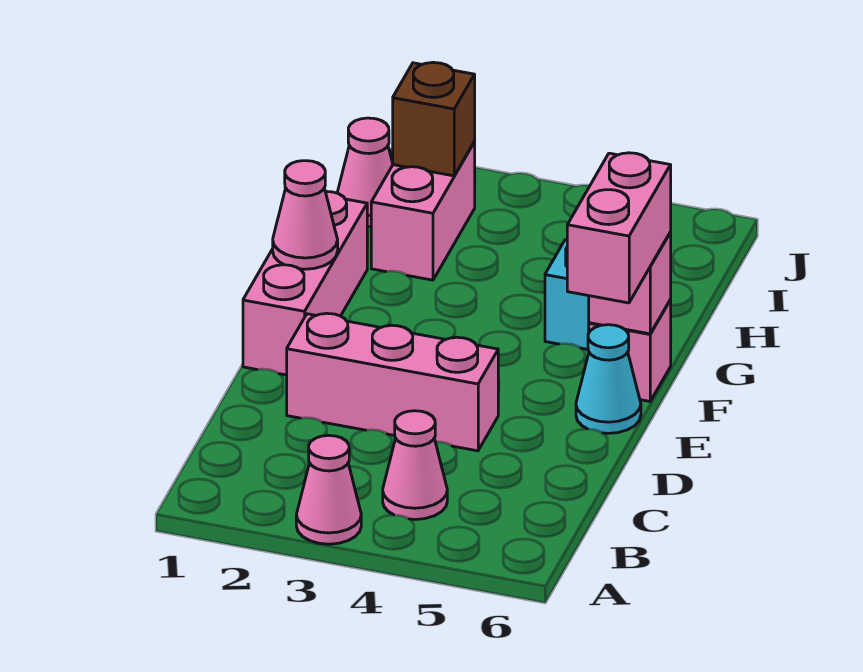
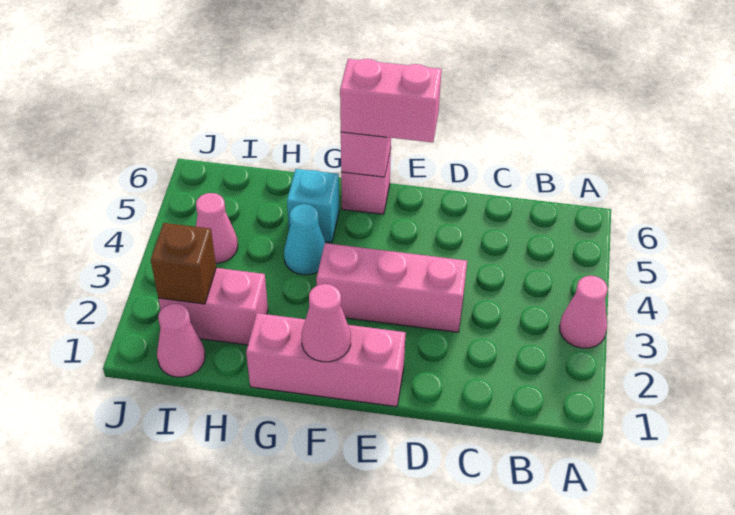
pink 1x1 cone [383,411,447,519] -> pink 1x1 cone moved to [196,193,238,263]
pink 1x3 brick [287,313,498,451] -> pink 1x3 brick turned to [316,243,467,332]
cyan 1x1 cone [576,325,641,433] -> cyan 1x1 cone moved to [284,204,325,275]

